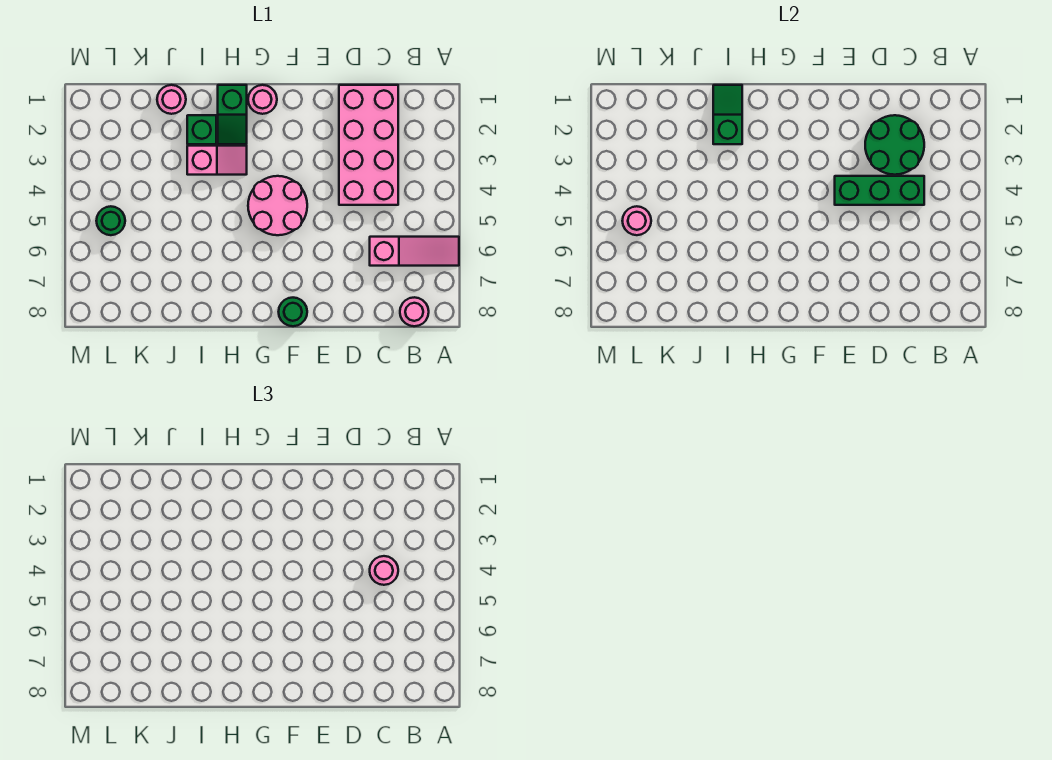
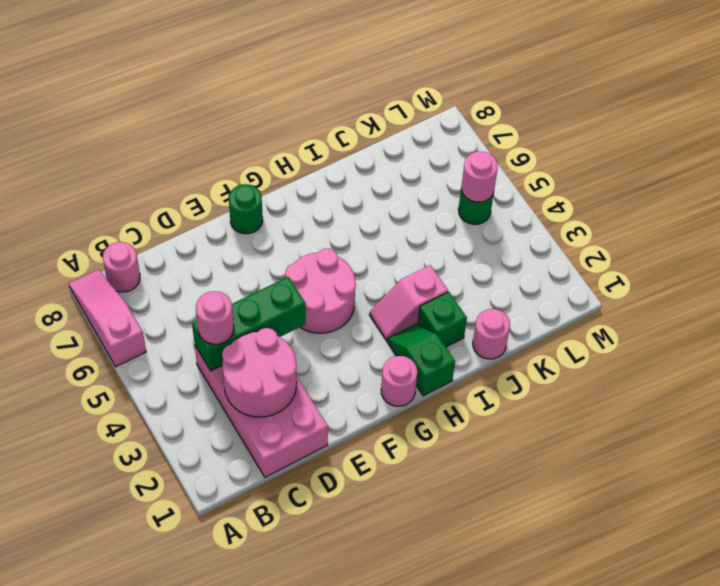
pink 1x3 slope [370,237,459,266] -> pink 1x3 slope turned to [69,269,146,367]
green 2x2 round brick [865,115,924,175] -> pink 2x2 round brick [222,328,297,417]
green 1x2 slope [713,85,742,144] -> none

